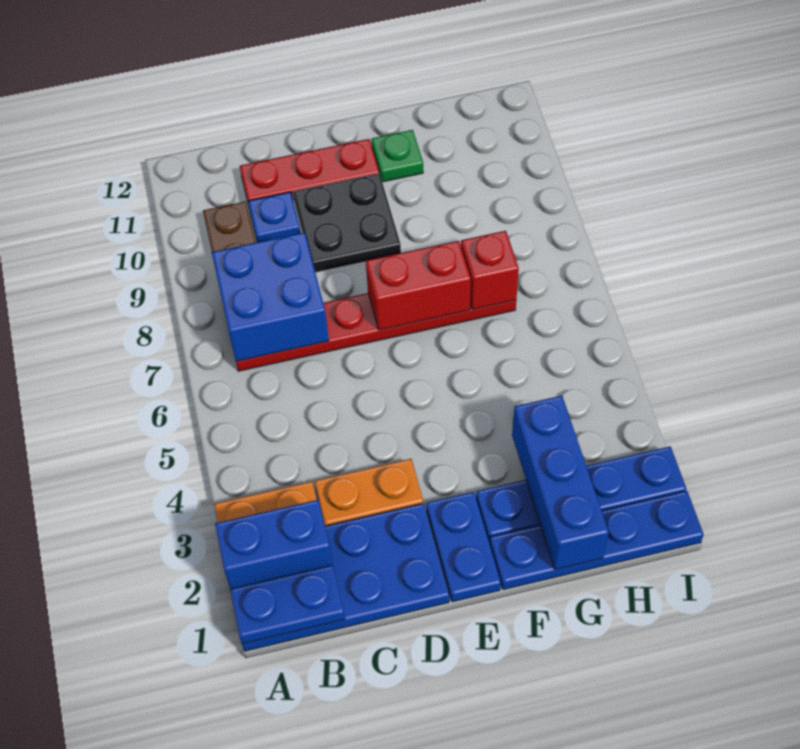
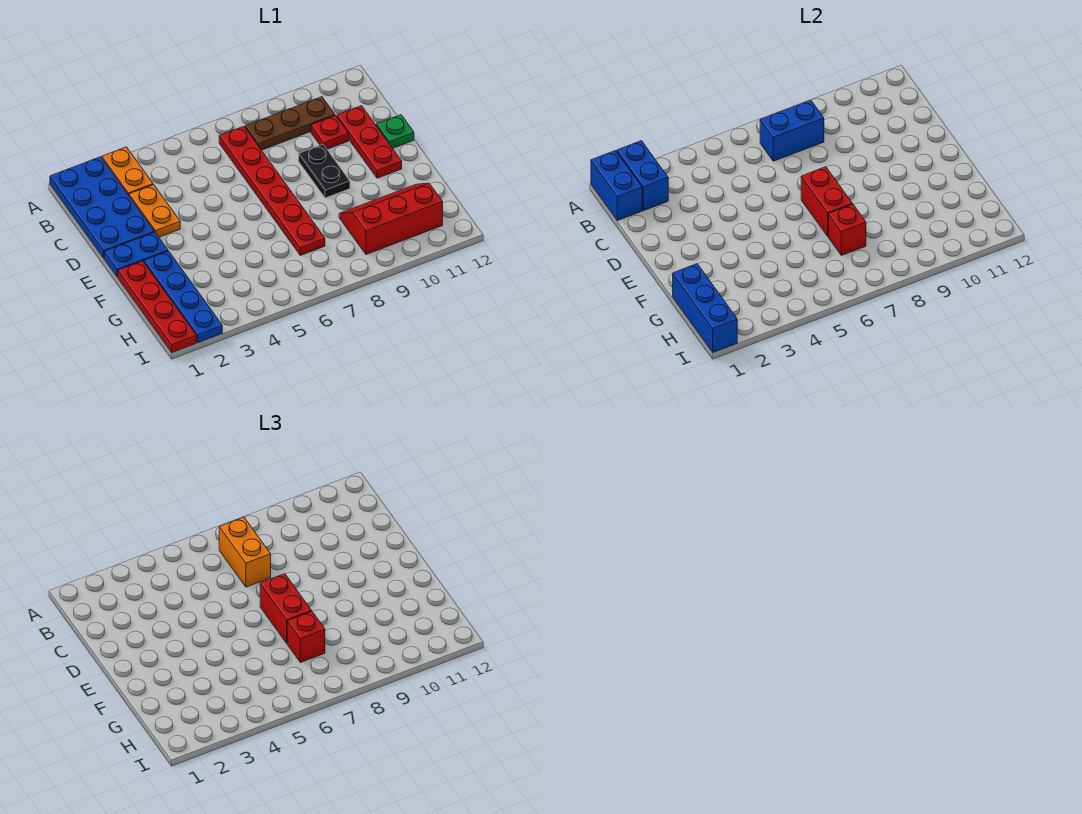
blue 1x2 plate [230,565,345,644] -> blue 1x2 brick [591,151,642,221]
blue 2x2 brick [212,232,329,361] -> blue 1x2 brick [760,100,824,161]
none -> orange 1x2 brick [219,517,271,587]
blue 1x1 plate [248,192,300,242] -> red 1x1 plate [311,116,349,149]
black 2x2 plate [293,173,401,273] -> black 1x2 plate [299,144,350,198]
none -> red 1x2 brick [260,574,312,643]
blue 1x4 plate [490,491,704,590] -> red 1x4 plate [118,261,196,352]
green 1x1 plate [372,130,423,182] -> green 1x1 plate moved to [376,115,414,148]
blue 1x3 brick [512,396,609,570] -> blue 1x3 brick turned to [673,264,737,352]
none -> red 1x1 brick [287,612,325,662]
none -> red 2x3 slope [339,183,443,254]

